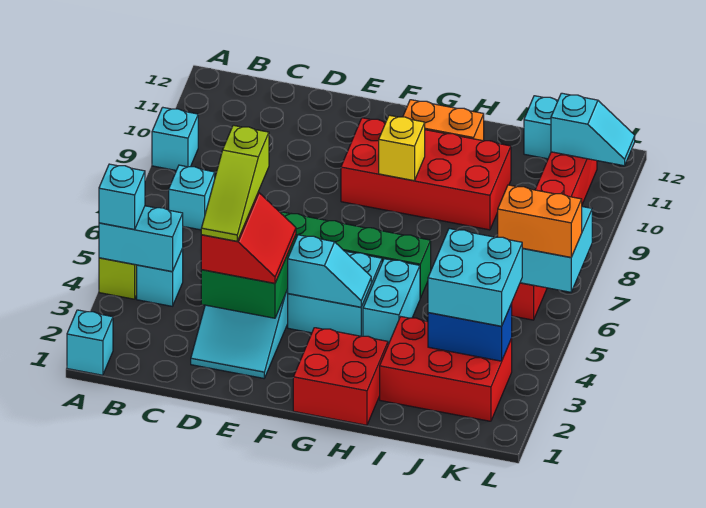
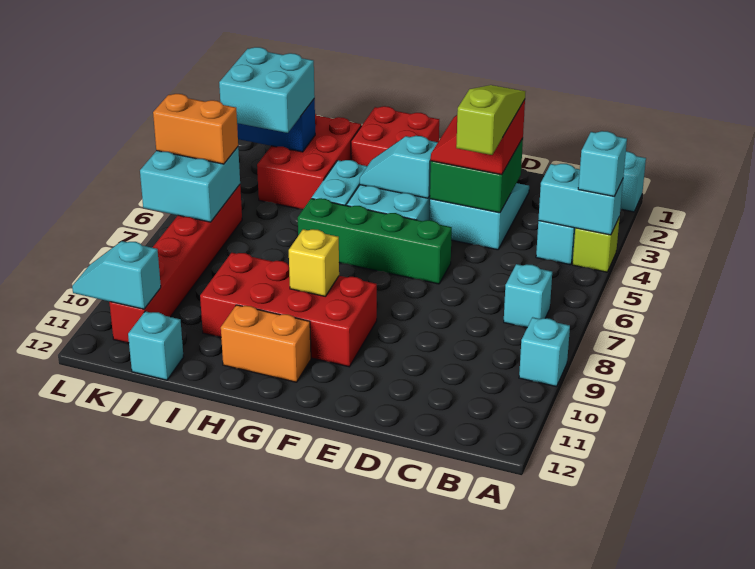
red 2x3 brick [380,317,512,421] -> red 2x3 brick turned to [257,114,361,209]

